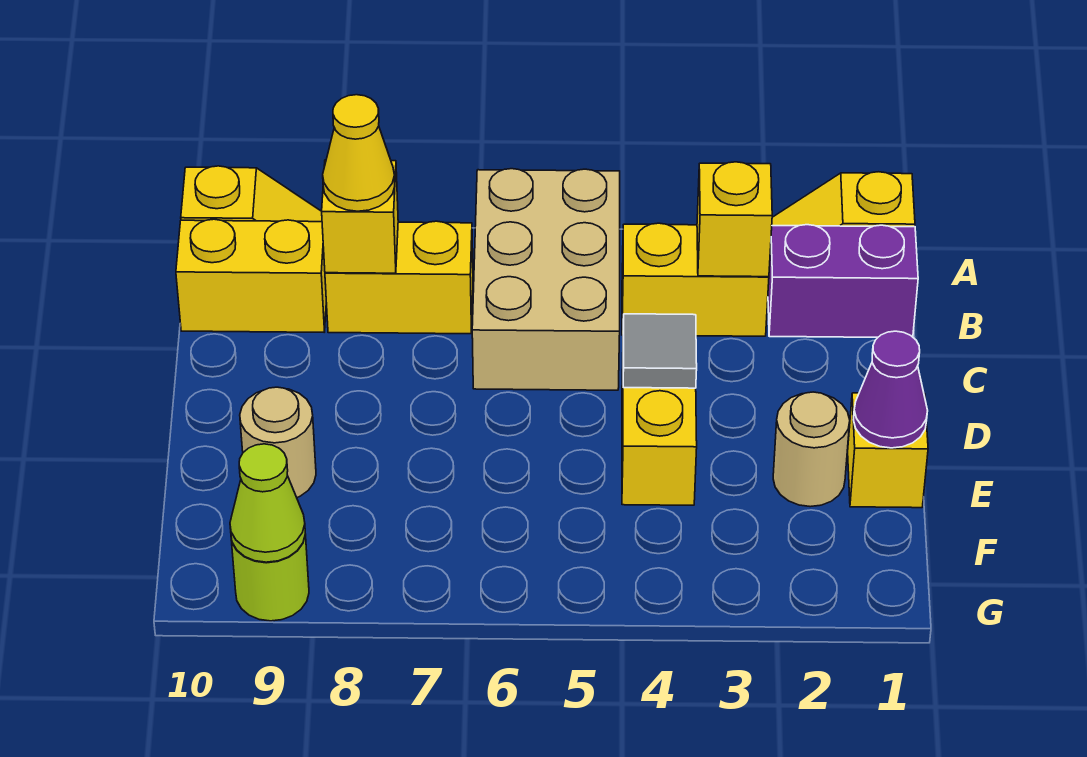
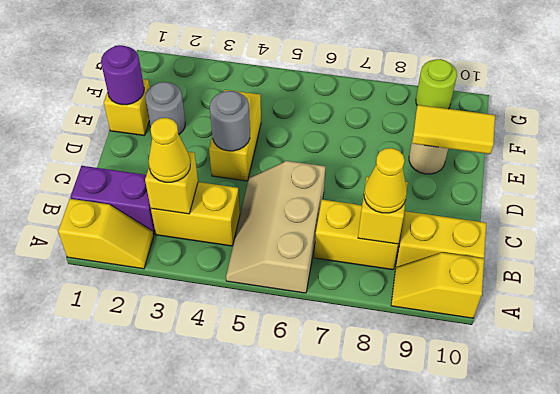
tan 2x3 brick [472,169,620,390] -> tan 2x3 slope [226,161,326,293]
none -> yellow 1x1 cone [149,118,190,182]
grey 1x1 tile [623,314,697,388] -> grey 1x1 round brick [210,91,250,151]
purple 1x1 cone [853,331,928,448] -> purple 1x1 round brick [101,45,144,105]
tan 1x1 round brick [773,392,850,507] -> grey 1x1 round brick [145,82,185,134]
none -> yellow 1x2 tile [412,105,495,154]
lime 1x1 cone [230,444,305,562] -> none

